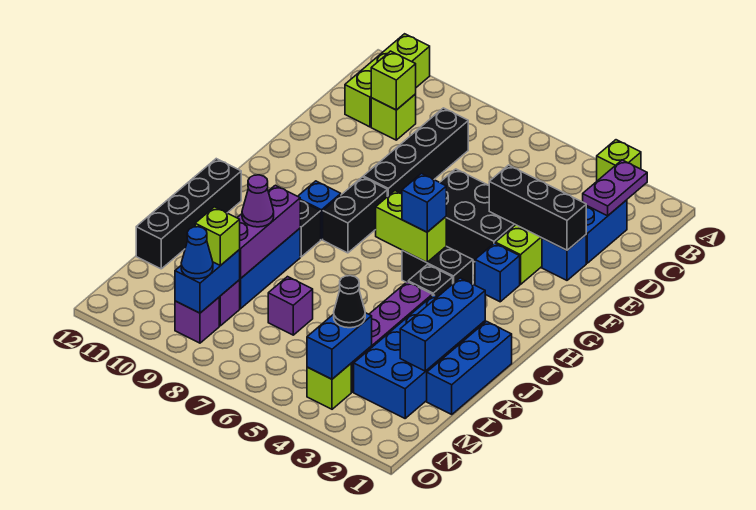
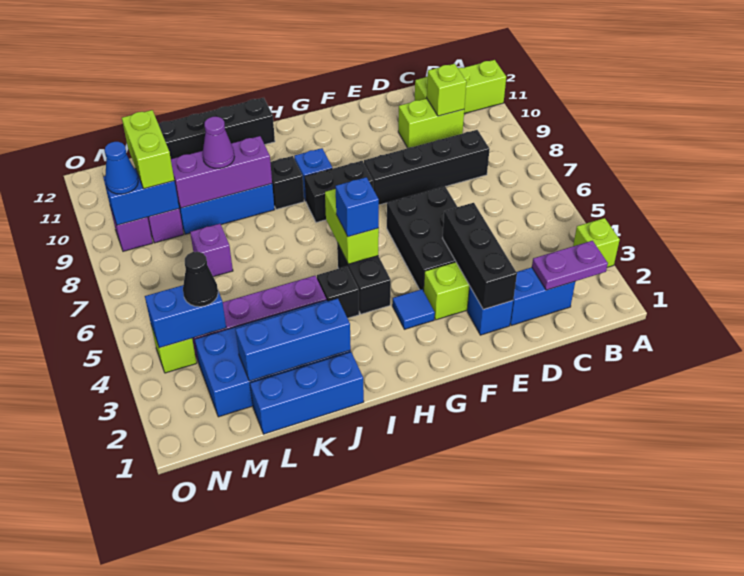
lime 1x1 brick [371,94,416,140] -> lime 1x2 brick [398,98,464,148]
blue 1x1 brick [475,243,520,302] -> blue 1x1 tile [392,289,435,329]
lime 1x1 brick [195,207,240,266] -> lime 1x2 brick [122,110,174,189]

